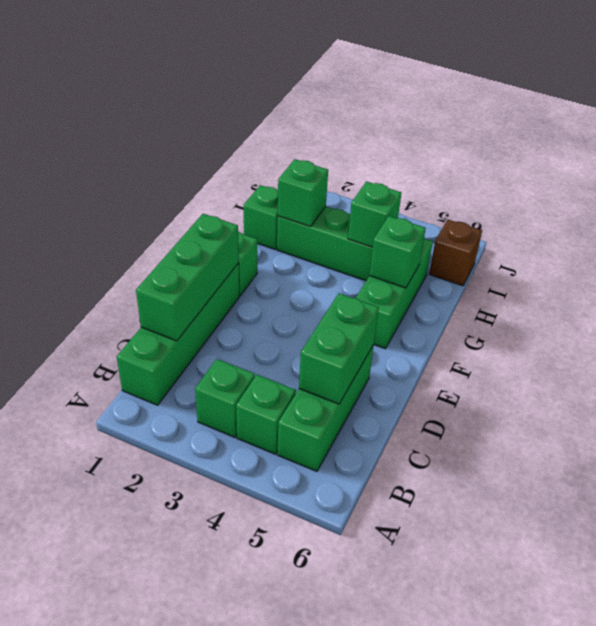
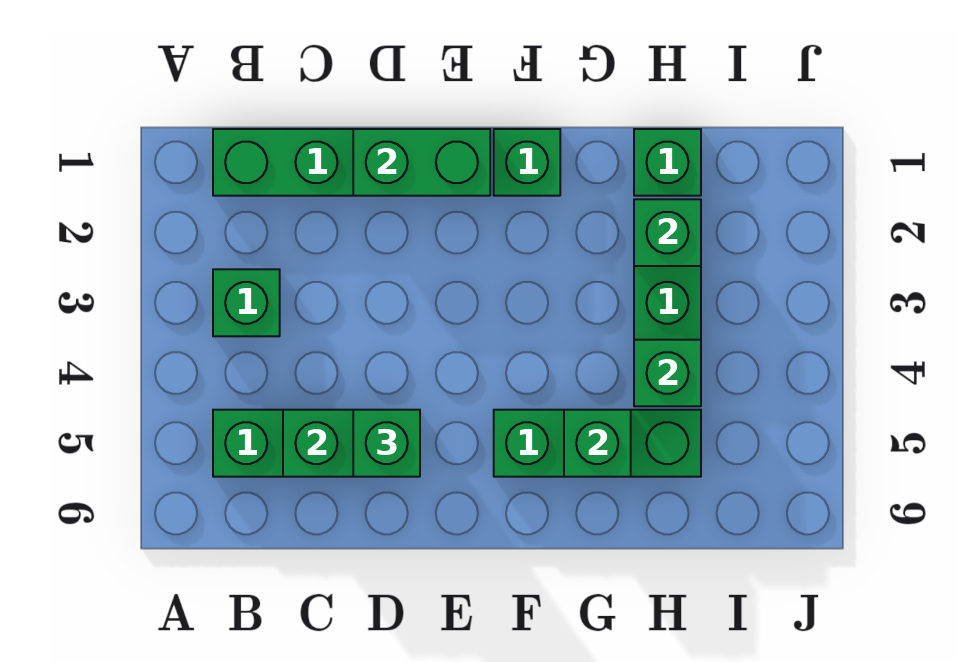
green 1x1 brick [236,375,296,454] -> green 1x1 brick moved to [353,410,420,477]
green 1x3 brick [136,214,239,341] -> green 1x2 brick [353,129,490,196]
brown 1x1 brick [429,220,482,286] -> none

